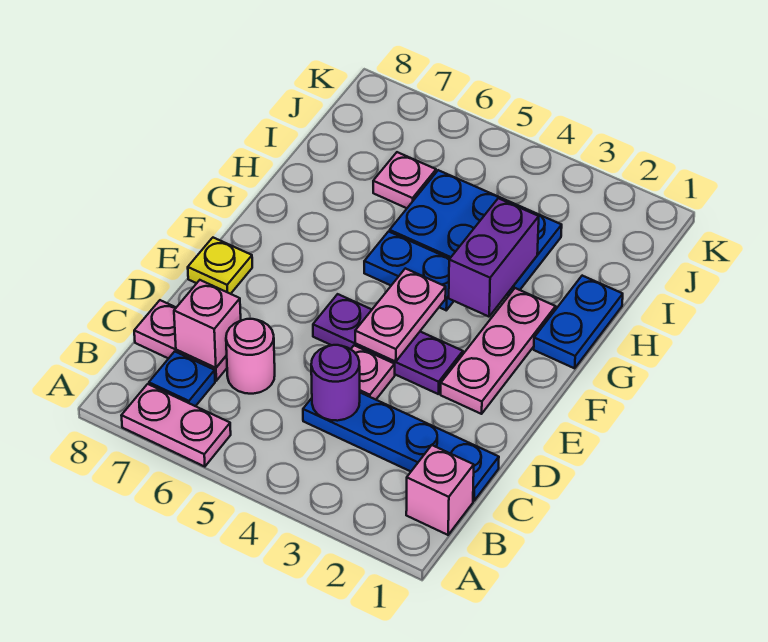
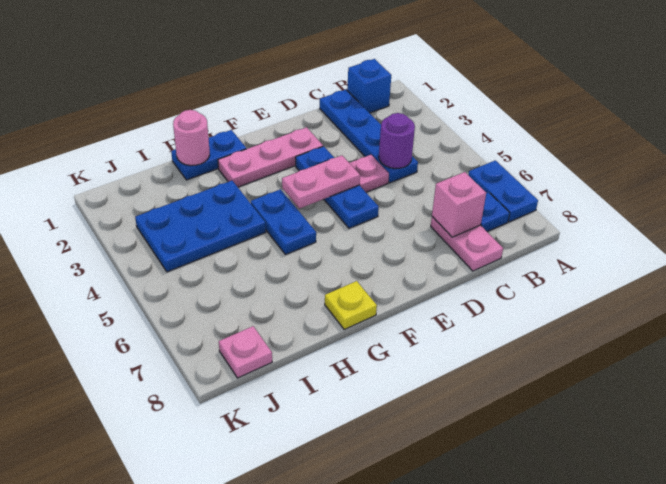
pink 1x2 plate [121,384,231,467] -> blue 1x2 plate [468,160,538,222]
pink 1x1 brick [406,445,474,535] -> blue 1x1 brick [347,59,391,113]
pink 1x1 round brick [226,319,275,394] -> pink 1x1 round brick moved to [173,110,210,166]
purple 1x3 plate [313,294,463,394] -> blue 1x3 plate [296,146,379,228]
yellow 1x1 plate [188,238,252,294] -> yellow 1x1 plate moved to [325,281,377,329]
purple 1x2 brick [449,198,539,317] -> none
blue 2x3 plate [390,170,562,296] -> blue 2x3 plate turned to [135,181,266,272]
pink 1x1 plate [373,152,436,208] -> pink 1x1 plate moved to [219,326,272,378]

